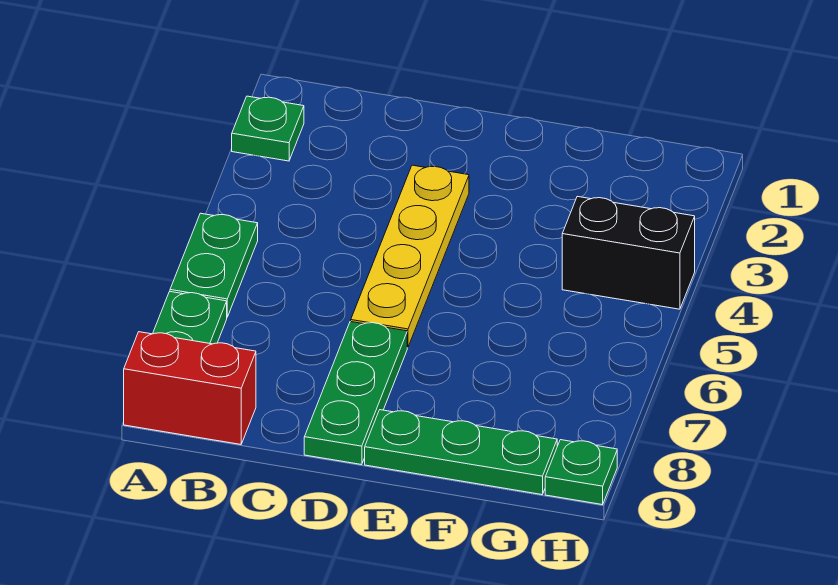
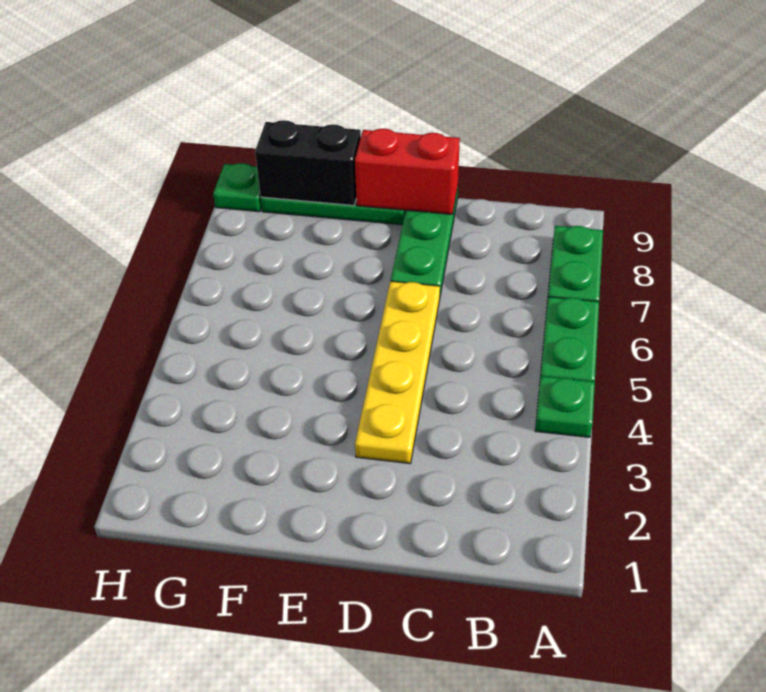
green 1x1 plate [232,96,304,161] -> green 1x1 plate moved to [535,376,595,437]
red 1x2 brick [124,332,256,444] -> red 1x2 brick moved to [355,129,460,214]
black 1x2 brick [562,196,695,309] -> black 1x2 brick moved to [255,120,361,206]

